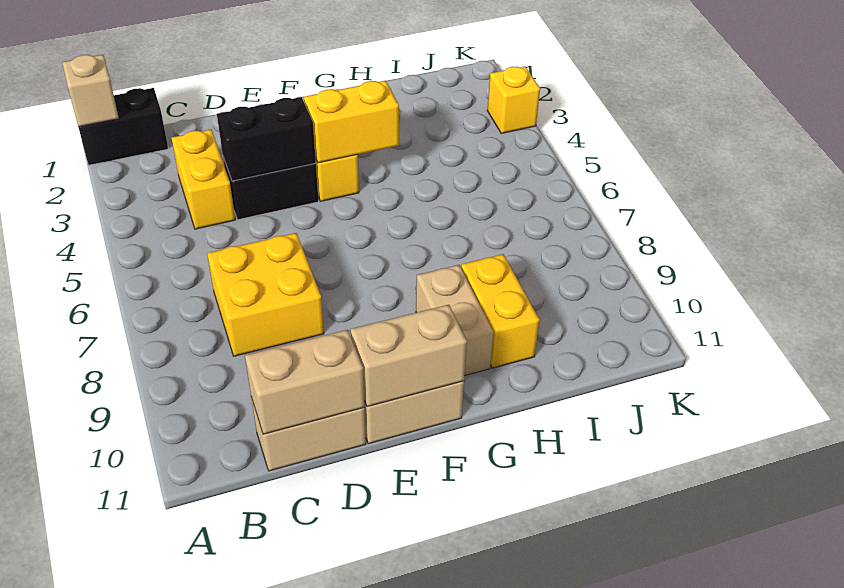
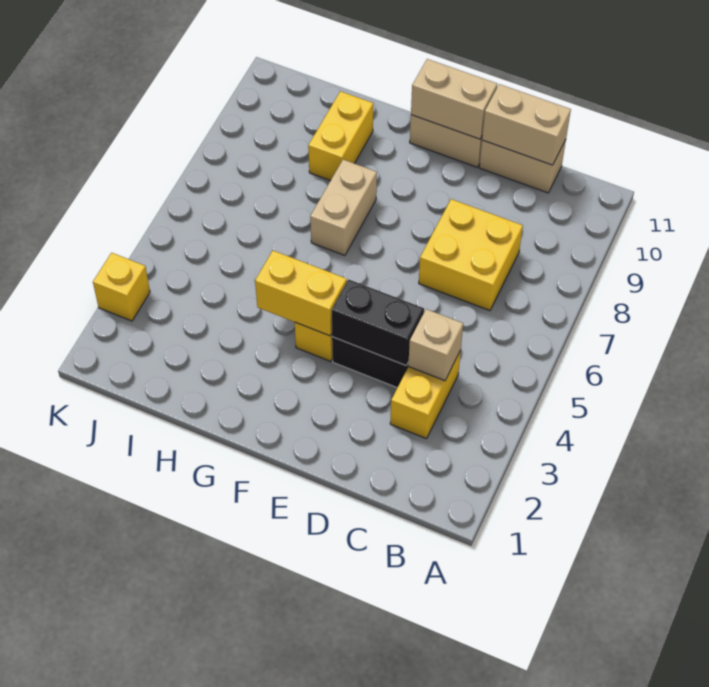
black 1x2 brick [78,88,168,165] -> none
tan 1x1 brick [62,55,119,127] -> tan 1x1 brick moved to [408,309,463,381]
tan 1x2 brick [416,265,493,375] -> tan 1x2 brick moved to [310,160,377,256]

